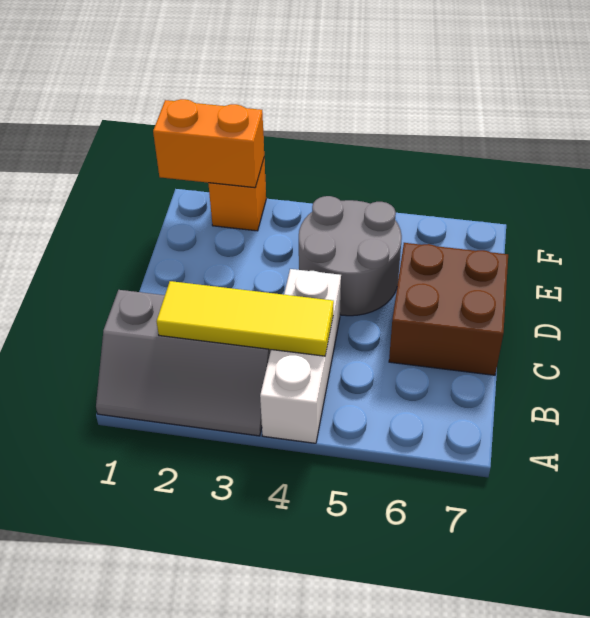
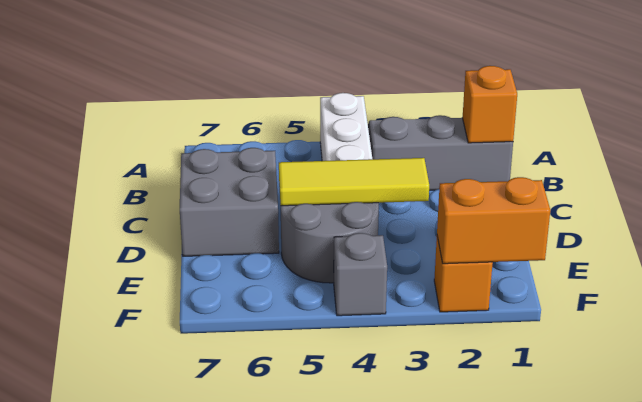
none -> orange 1x1 brick [463,66,517,143]
yellow 1x3 tile [156,281,334,356] -> yellow 1x3 tile moved to [279,158,429,206]
brown 2x2 brick [389,243,508,375] -> grey 2x2 brick [180,148,279,256]
none -> grey 1x1 brick [334,233,387,316]

